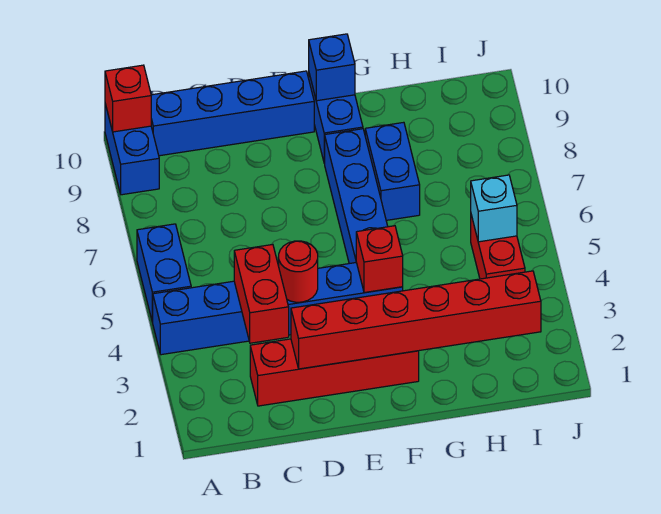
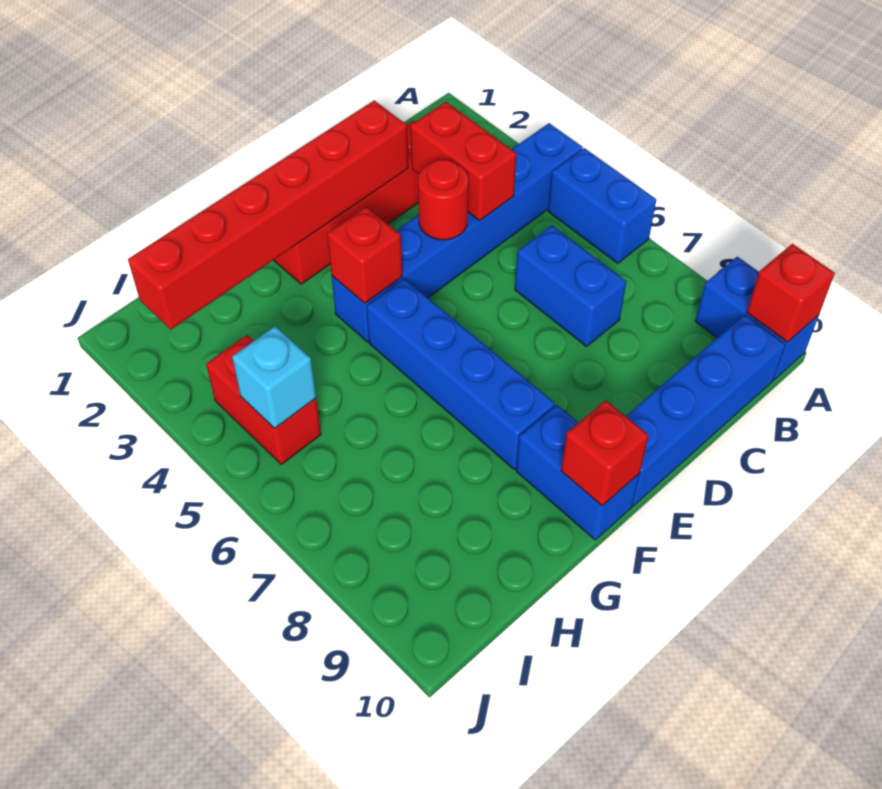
blue 1x1 brick [309,34,355,101] -> red 1x1 brick [561,400,649,506]
blue 1x2 brick [365,122,420,220] -> blue 1x2 brick moved to [515,226,626,346]

